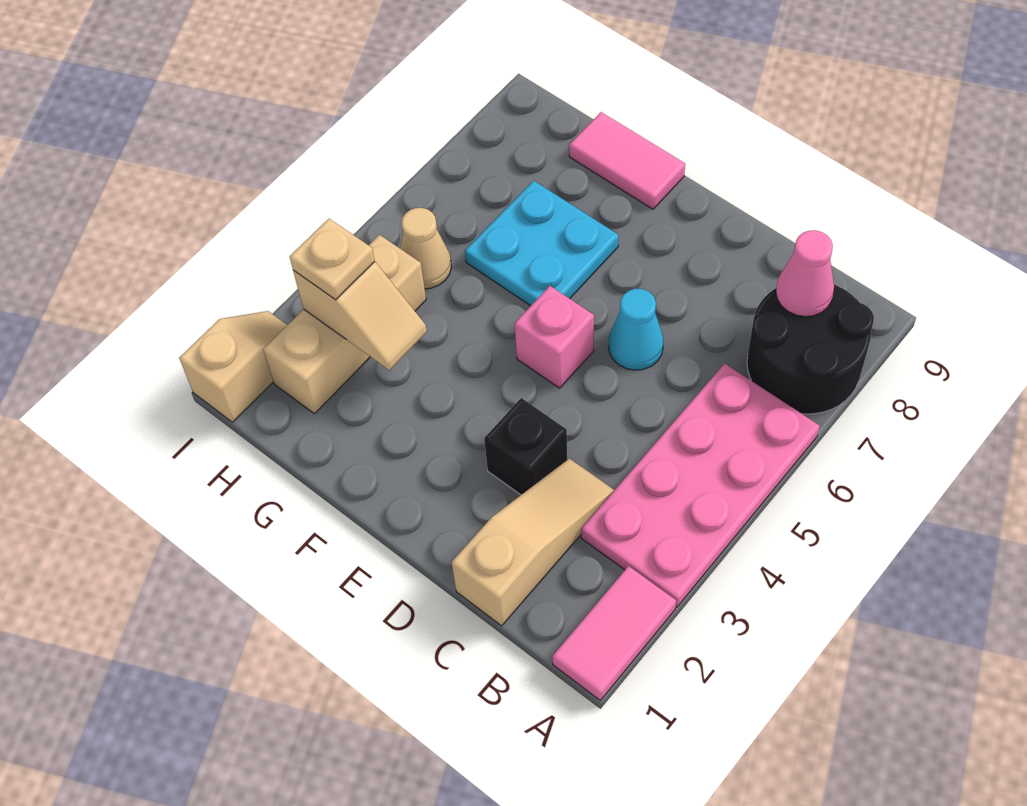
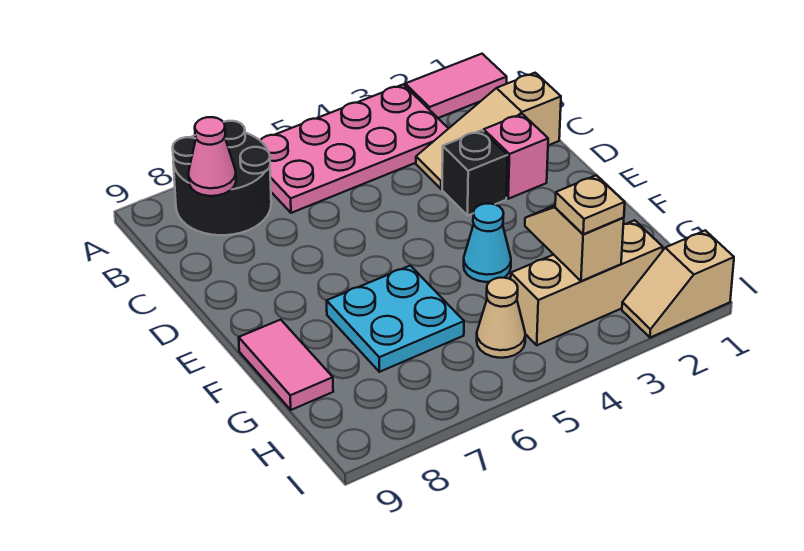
cyan 1x1 cone [609,289,664,370] -> cyan 1x1 cone moved to [464,204,511,282]
pink 1x1 brick [515,286,594,388] -> pink 1x1 brick moved to [484,114,548,199]

